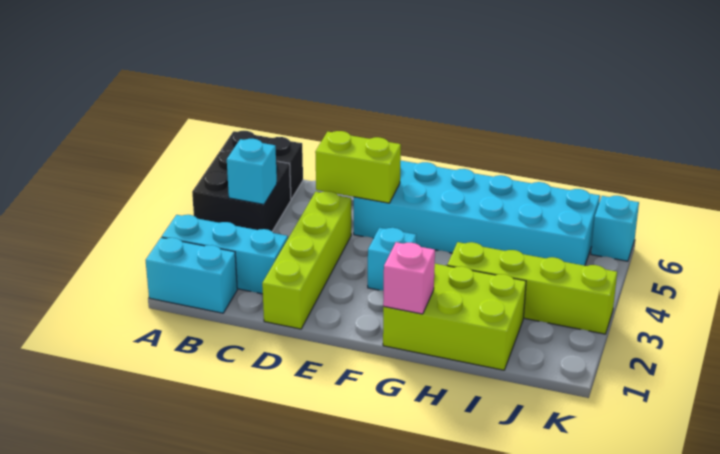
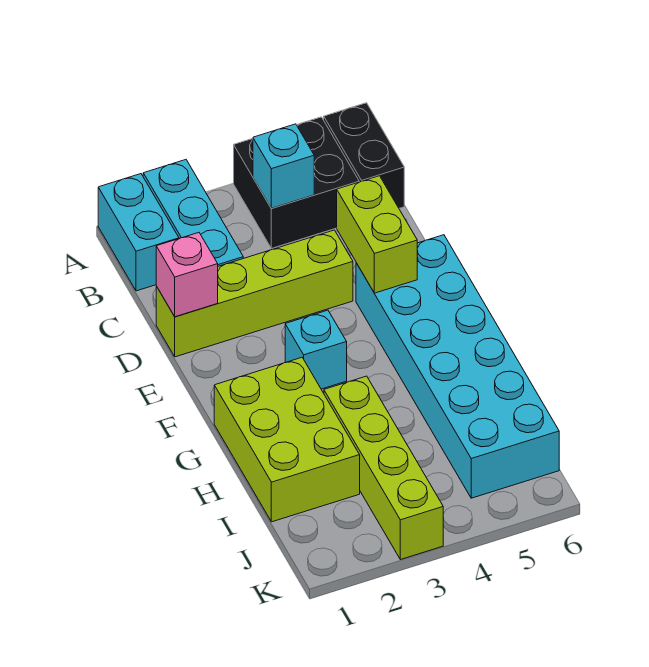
pink 1x1 brick [383,242,435,314] -> pink 1x1 brick moved to [156,233,218,317]
cyan 1x1 brick [591,196,639,261] -> none

